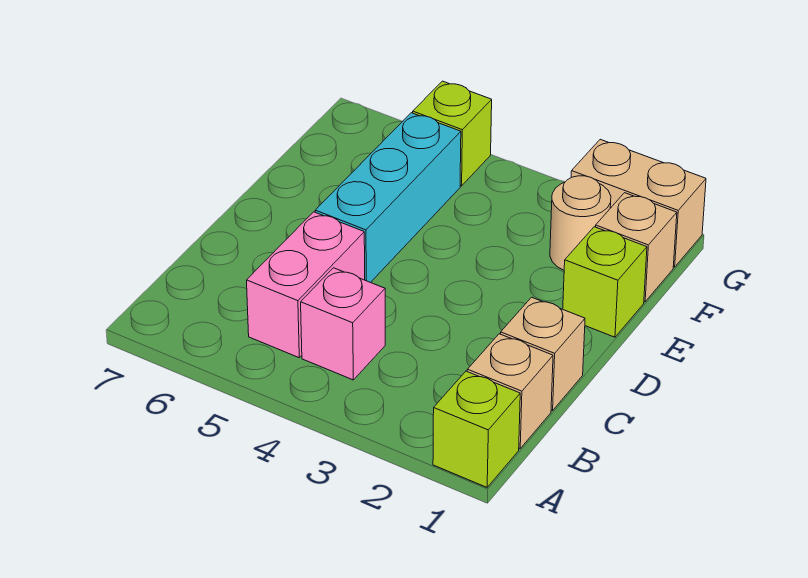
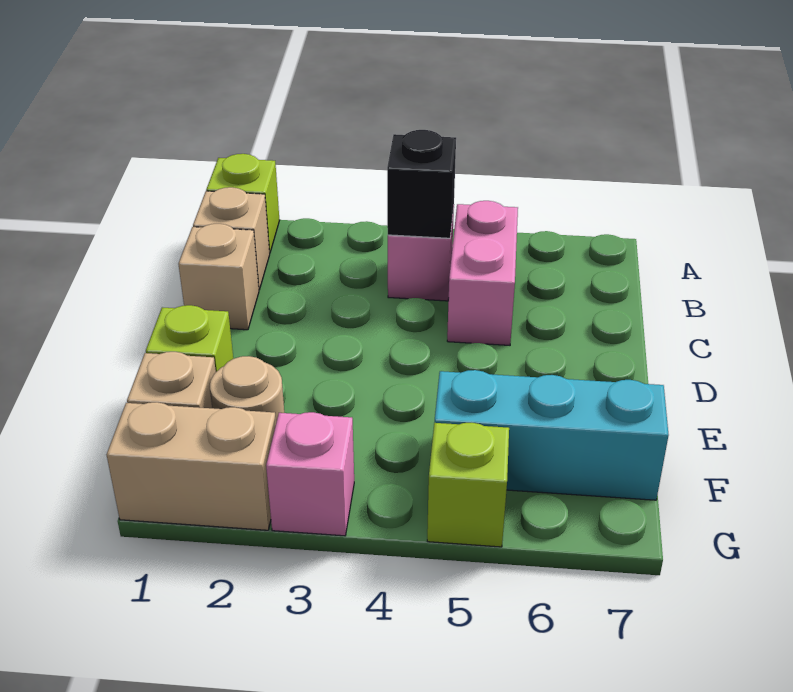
none -> black 1x1 brick [387,130,456,238]
cyan 1x3 brick [315,113,461,283] -> cyan 1x3 brick turned to [435,370,669,500]
none -> pink 1x1 brick [266,412,354,536]

